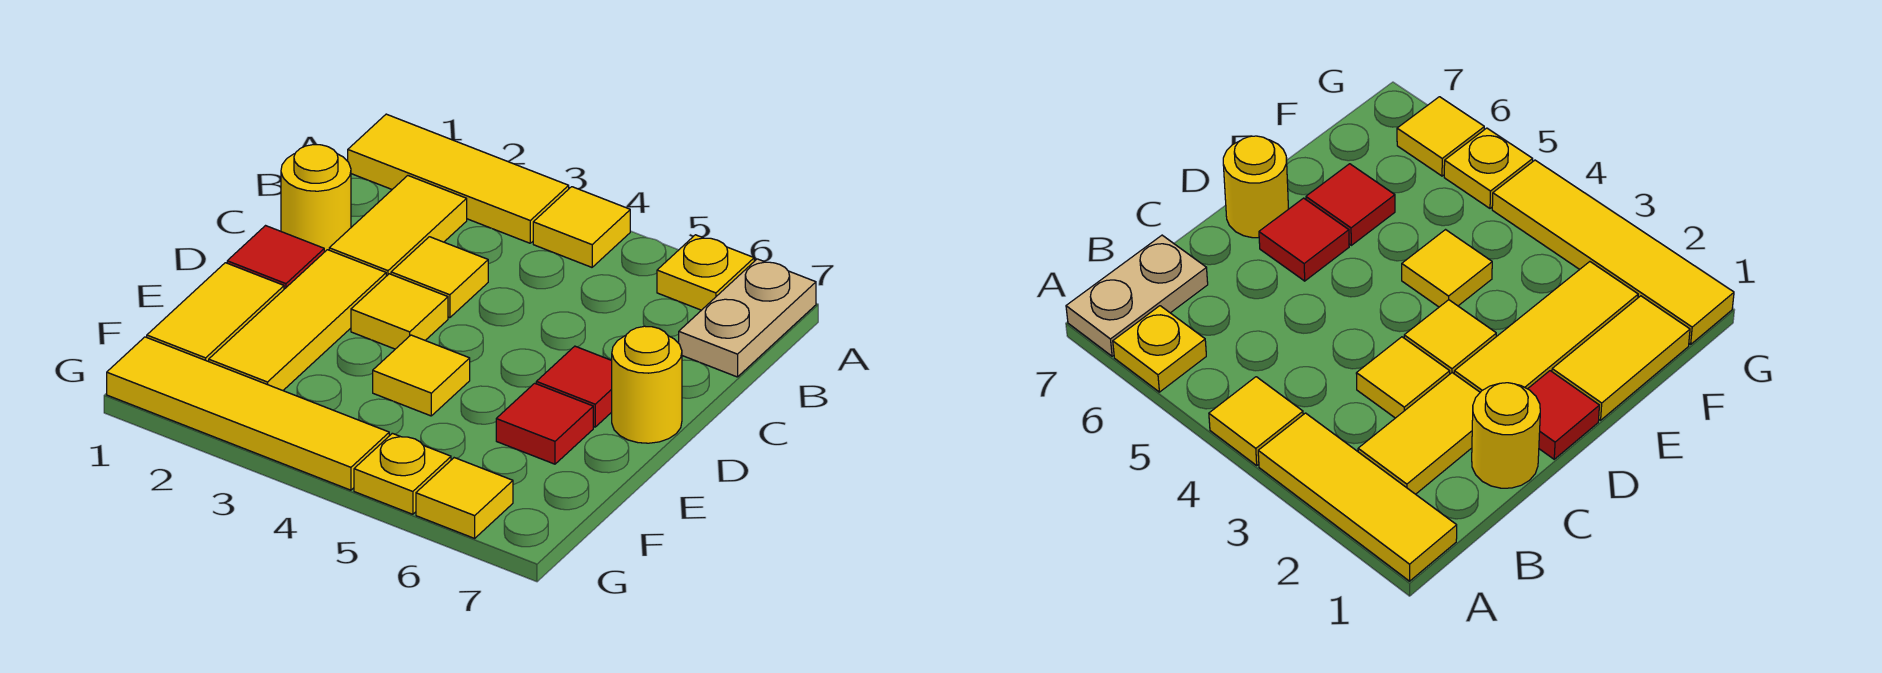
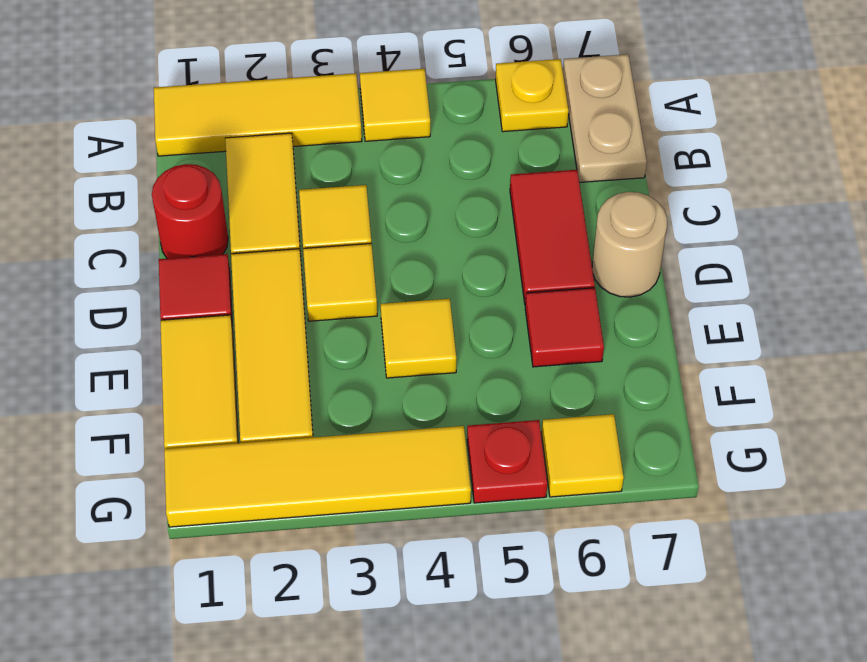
yellow 1x1 round brick [281,145,351,252] -> red 1x1 round brick [152,164,228,258]
red 1x1 tile [536,346,612,427] -> red 1x2 tile [510,170,595,303]
yellow 1x1 round brick [612,326,682,443] -> tan 1x1 round brick [592,192,667,297]
yellow 1x1 plate [354,433,451,514] -> red 1x1 plate [467,420,547,503]

